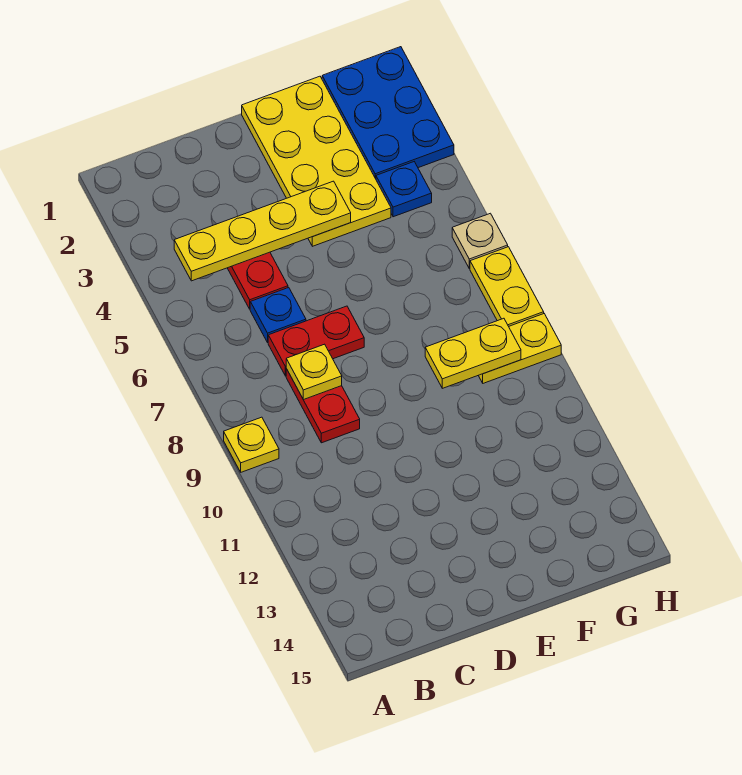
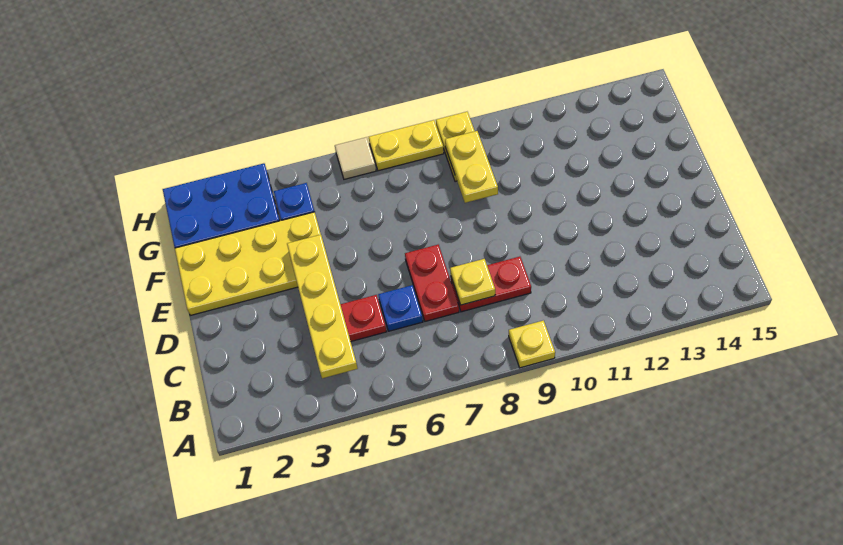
tan 1x1 plate [452,213,508,269] -> tan 1x1 tile [335,137,376,179]

